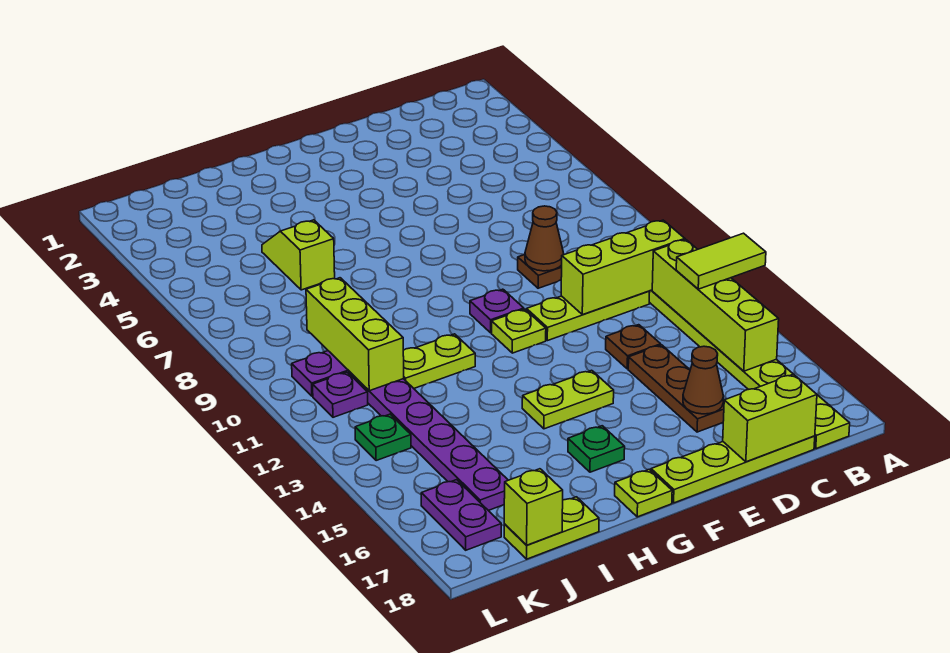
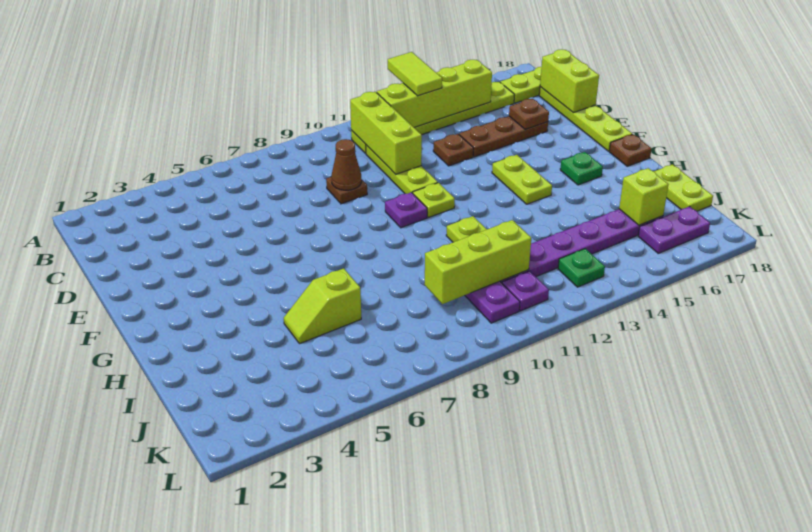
brown 1x1 cone [683,346,723,414] -> brown 1x1 plate [509,99,549,130]
lime 1x1 plate [615,469,672,517] -> brown 1x1 plate [609,134,652,166]
lime 1x1 brick [504,469,563,545] -> lime 1x1 brick moved to [619,168,669,225]

